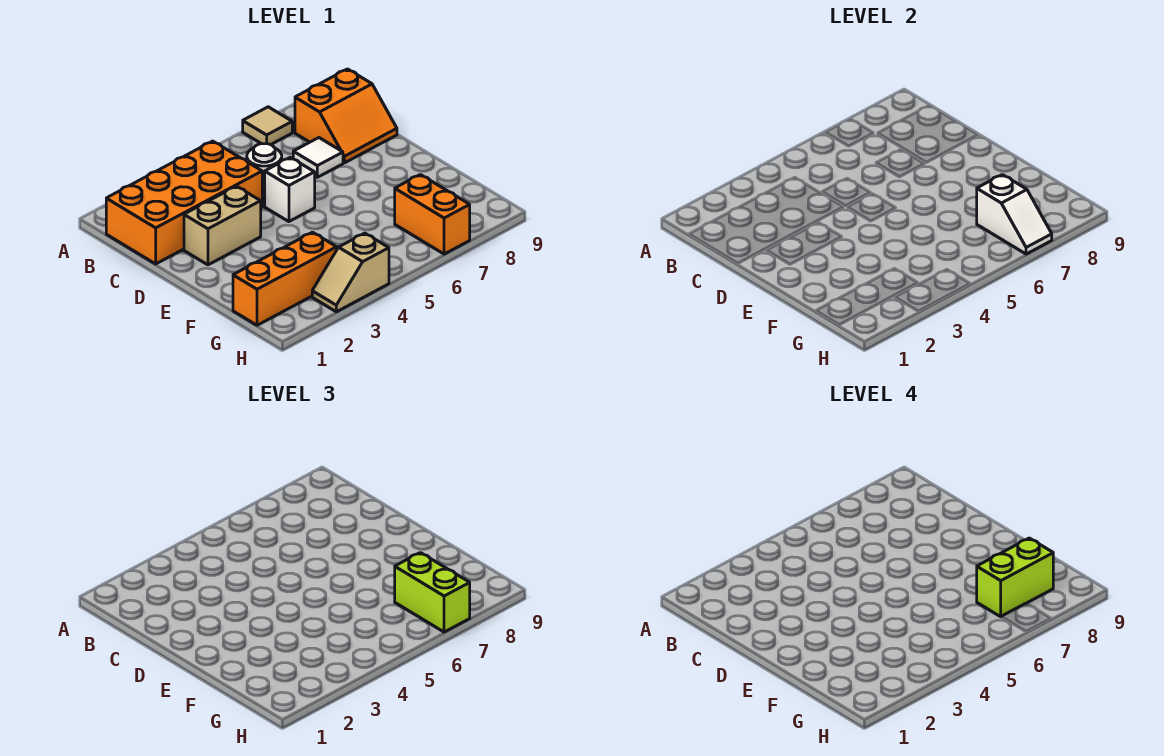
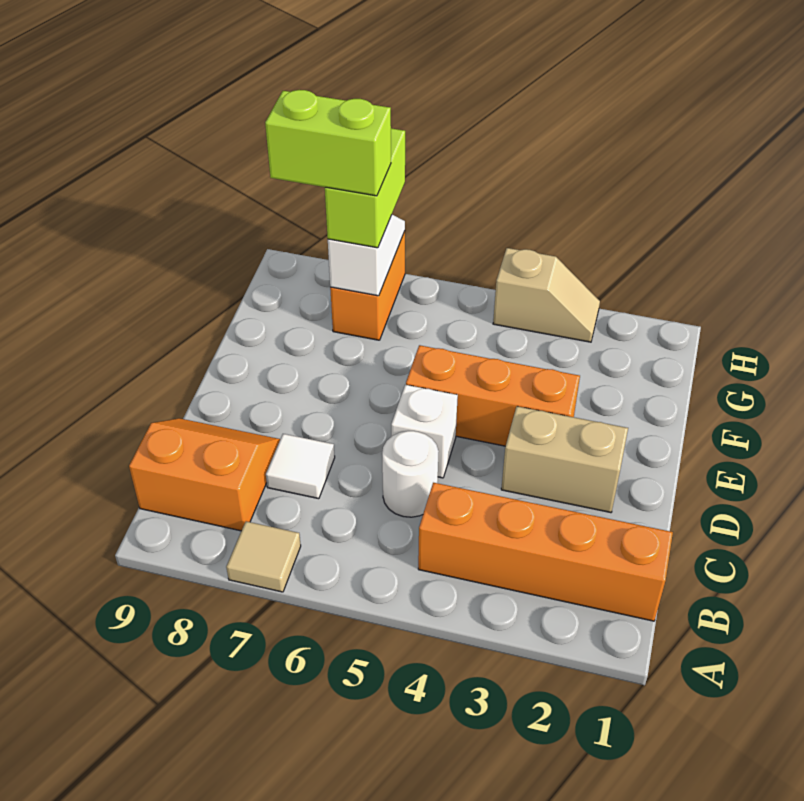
orange 2x4 brick [106,141,262,264] -> orange 1x4 brick [418,483,673,621]
orange 1x3 brick [233,232,337,325] -> orange 1x3 brick moved to [406,345,580,446]

